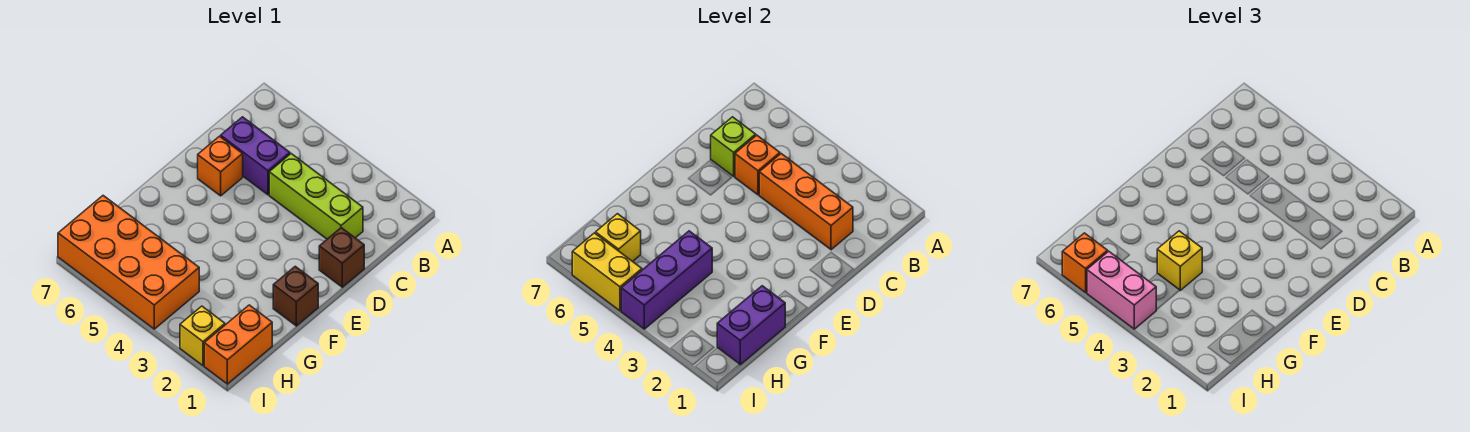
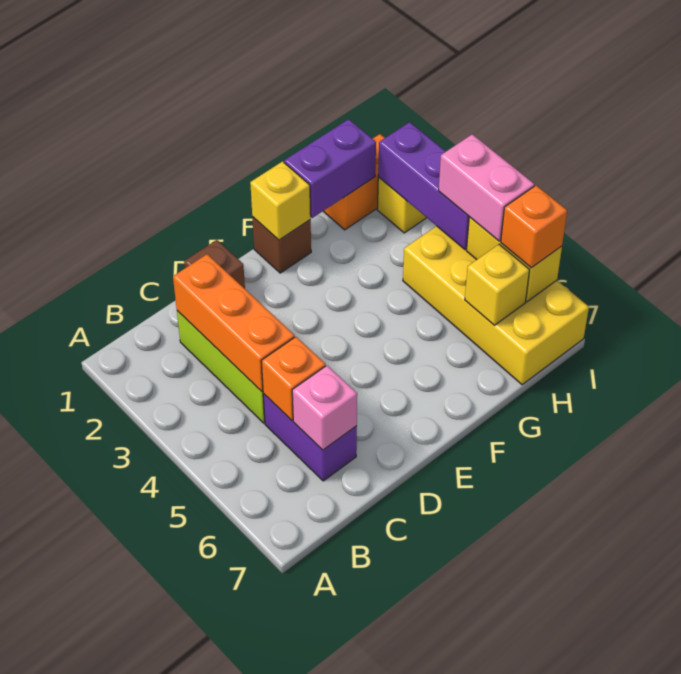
lime 1x1 brick [711,117,756,176] -> pink 1x1 brick [292,366,357,450]
orange 1x1 brick [198,136,243,196] -> none
purple 1x3 brick [621,231,712,329] -> purple 1x3 brick turned to [378,122,469,249]
yellow 1x1 brick [1157,231,1202,290] -> yellow 1x1 brick moved to [250,161,311,240]
orange 2x4 brick [58,196,199,329] -> yellow 2x4 brick [403,226,589,385]

